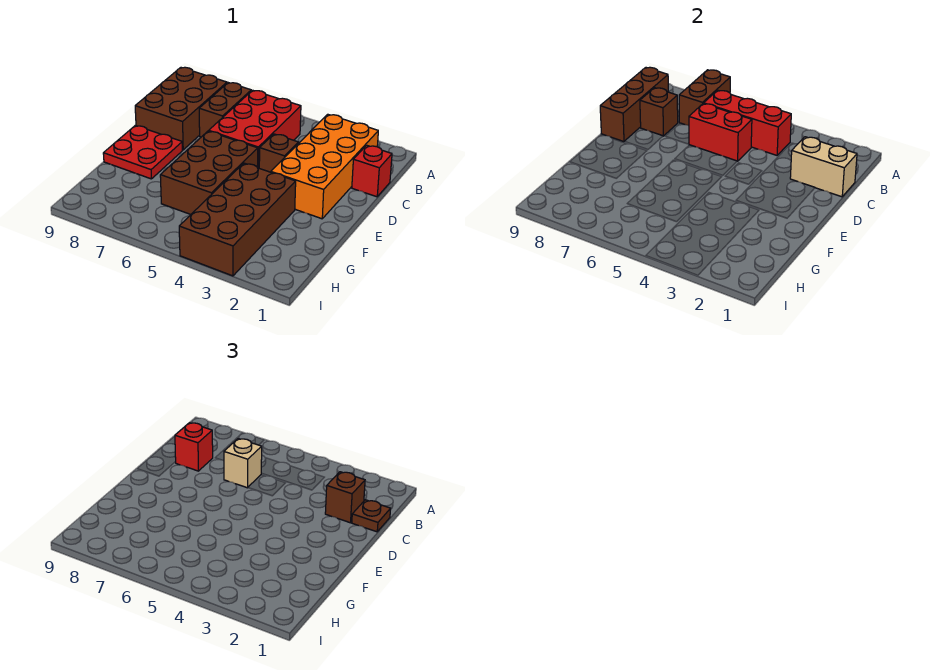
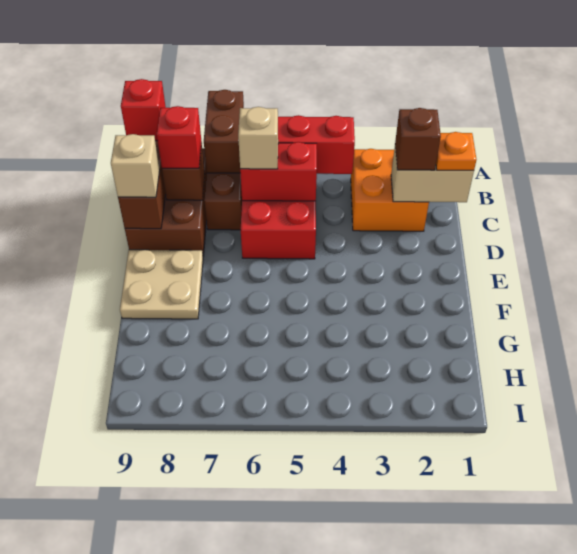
orange 2x4 brick [271,114,378,219] -> orange 2x2 brick [351,149,429,231]
red 1x1 brick [352,145,392,197] -> red 1x1 brick moved to [121,79,166,141]
brown 1x1 plate [352,500,391,532] -> orange 1x1 plate [436,132,476,170]
brown 1x1 brick [259,134,298,172] -> none
none -> tan 1x1 brick [111,134,160,197]
brown 2x3 brick [160,131,258,214] -> none
red 2x2 plate [103,125,182,179] -> tan 2x2 plate [120,250,203,319]
brown 2x4 brick [179,163,296,276] -> none

